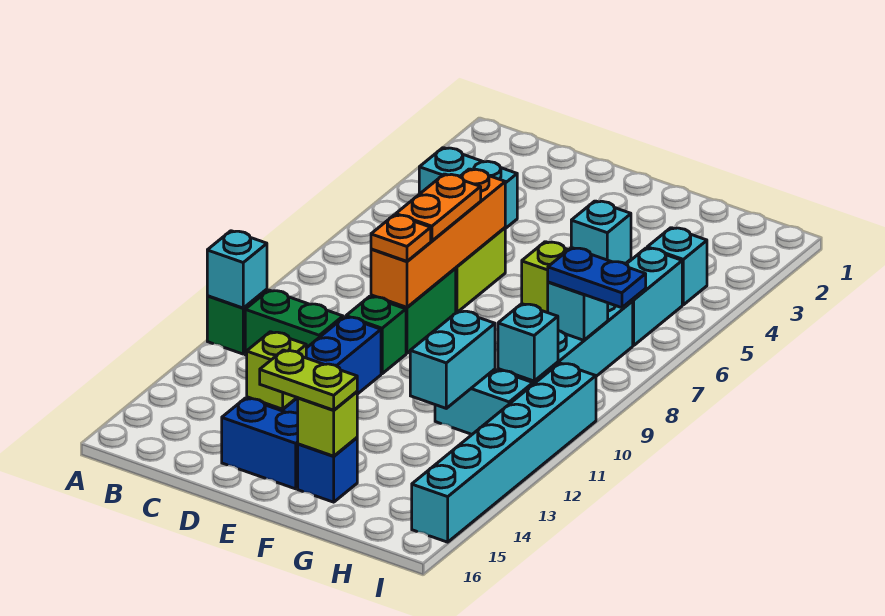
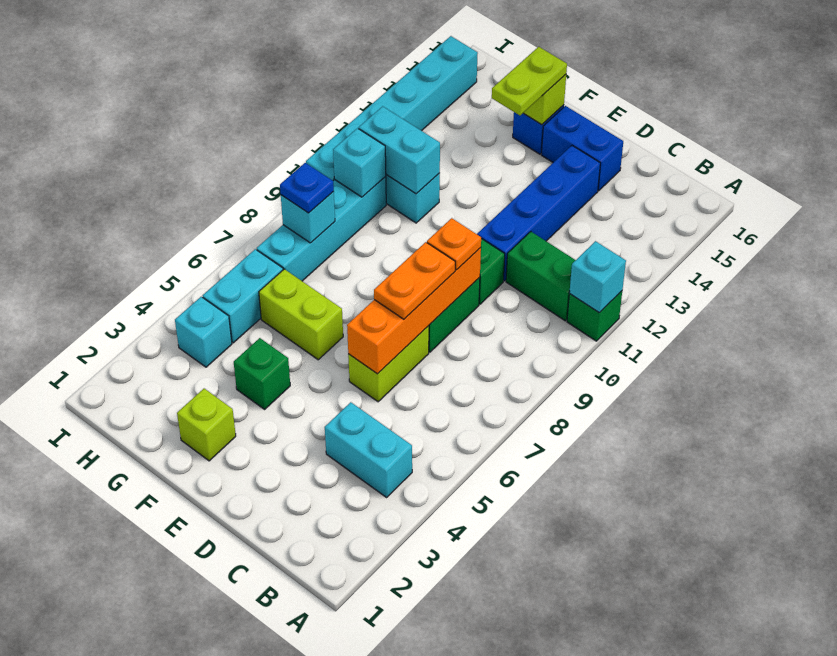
lime 1x1 brick [247,332,306,409] -> lime 1x1 brick moved to [177,389,236,461]
lime 1x2 plate [260,350,357,410] -> lime 1x2 plate turned to [492,47,567,115]
cyan 1x1 brick [571,201,631,264] -> green 1x1 brick [234,338,290,409]
cyan 1x2 brick [410,311,495,408] -> cyan 1x2 brick turned to [359,106,440,194]
blue 1x2 plate [548,248,646,308] -> blue 1x1 plate [280,163,334,213]

